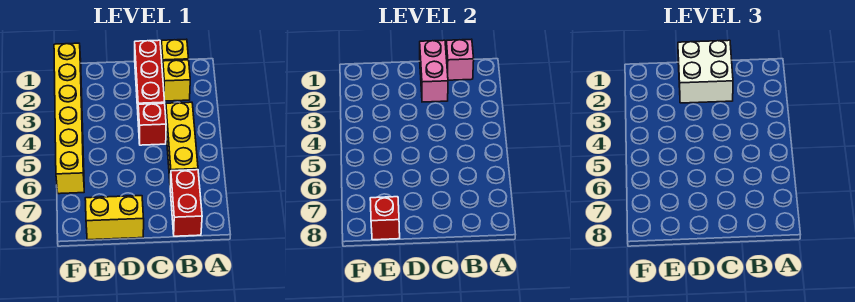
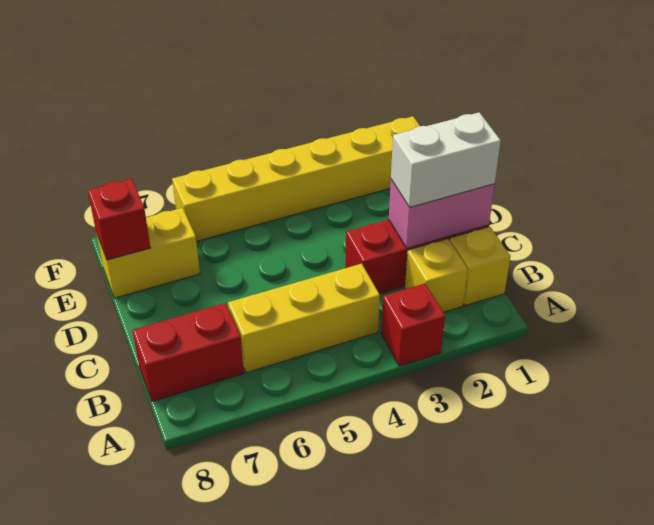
pink 1x1 brick [446,39,474,80] -> none
white 2x2 brick [678,40,733,103] -> white 1x2 brick [391,112,501,207]
red 1x1 brick [138,103,166,145] -> red 1x1 brick moved to [381,284,445,366]
yellow 1x2 brick [85,196,144,240] -> yellow 1x2 brick turned to [96,208,200,298]

